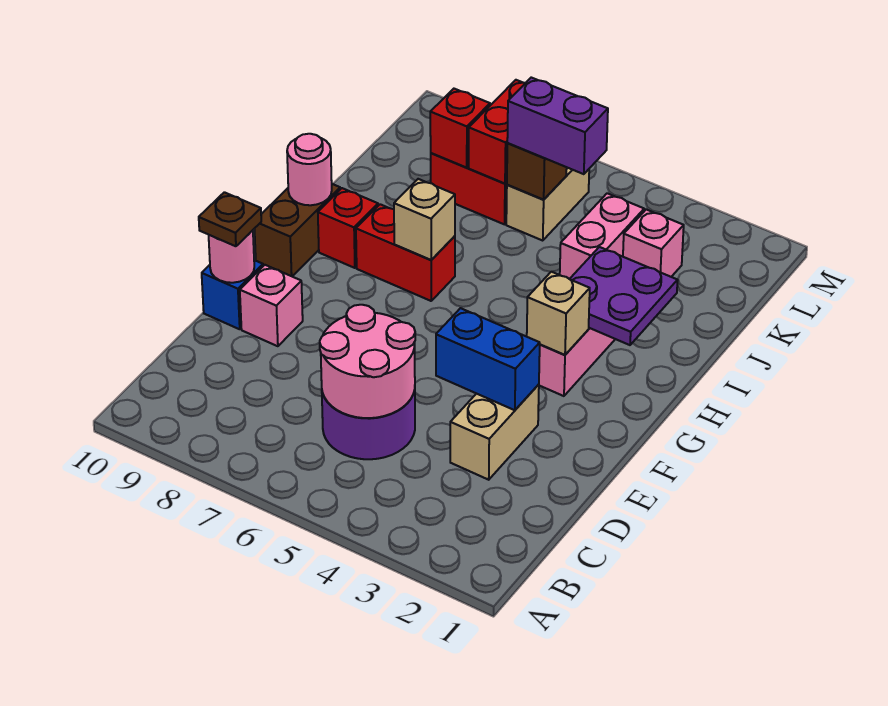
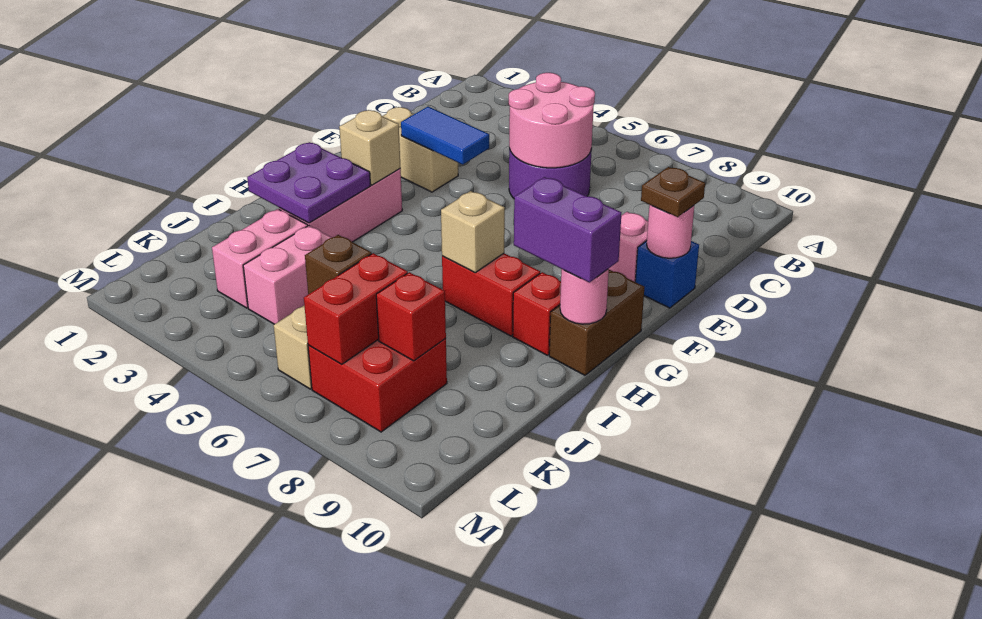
tan 1x2 brick [450,384,539,480] -> tan 1x2 brick turned to [383,107,458,192]
blue 1x2 brick [436,308,540,410] -> blue 1x2 tile [401,107,489,164]
pink 1x1 brick [623,209,684,277] -> pink 1x2 brick [212,209,308,308]
purple 1x2 brick [507,78,608,174] -> purple 1x2 brick moved to [514,177,621,283]

